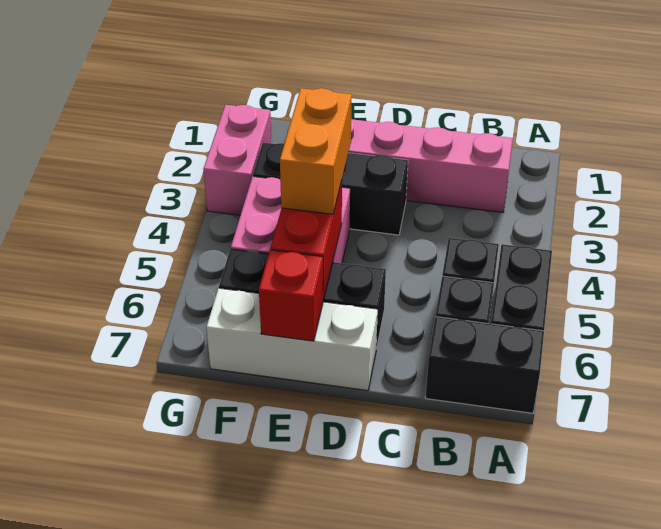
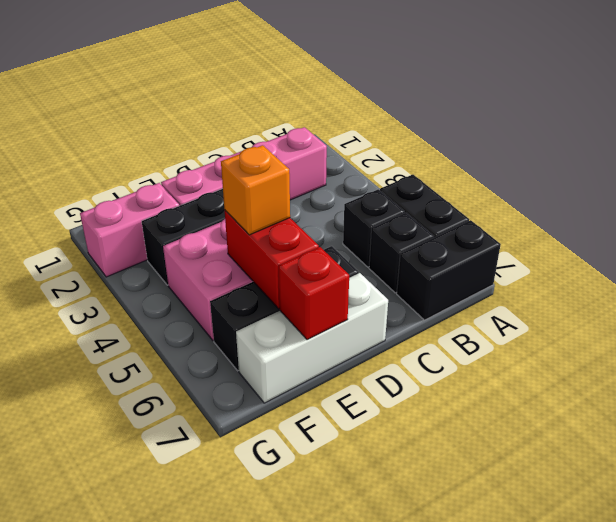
orange 1x2 brick [280,88,352,214] -> orange 1x1 brick [221,145,290,235]
pink 1x2 brick [204,105,272,215] -> pink 1x2 brick turned to [80,183,179,277]

